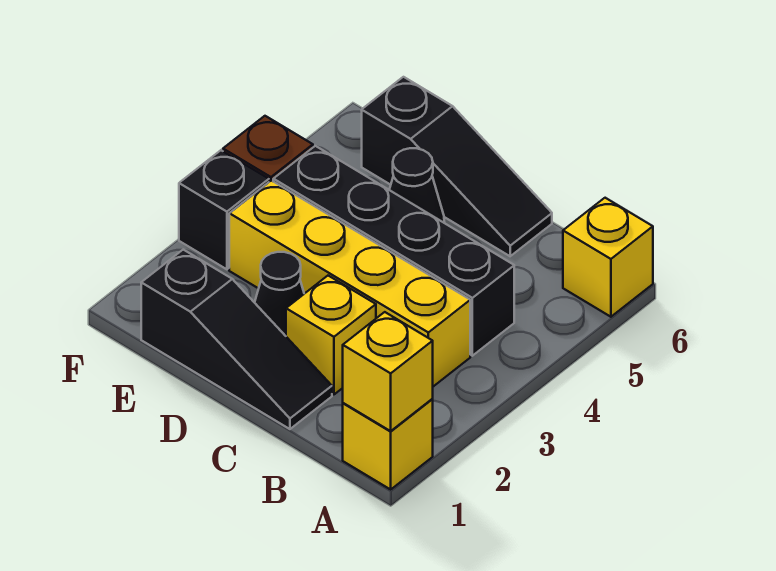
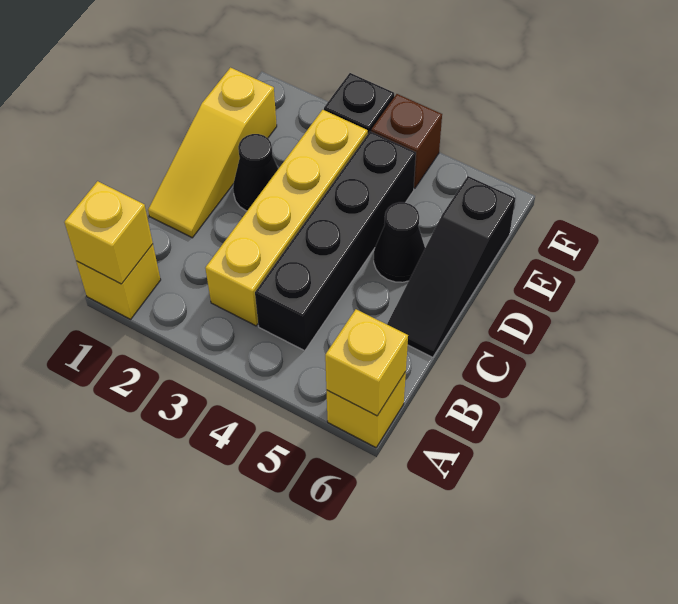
black 1x3 slope [141,250,332,429] -> yellow 1x3 slope [148,68,277,238]
yellow 1x1 brick [286,276,376,394] -> yellow 1x1 brick moved to [325,309,408,416]

